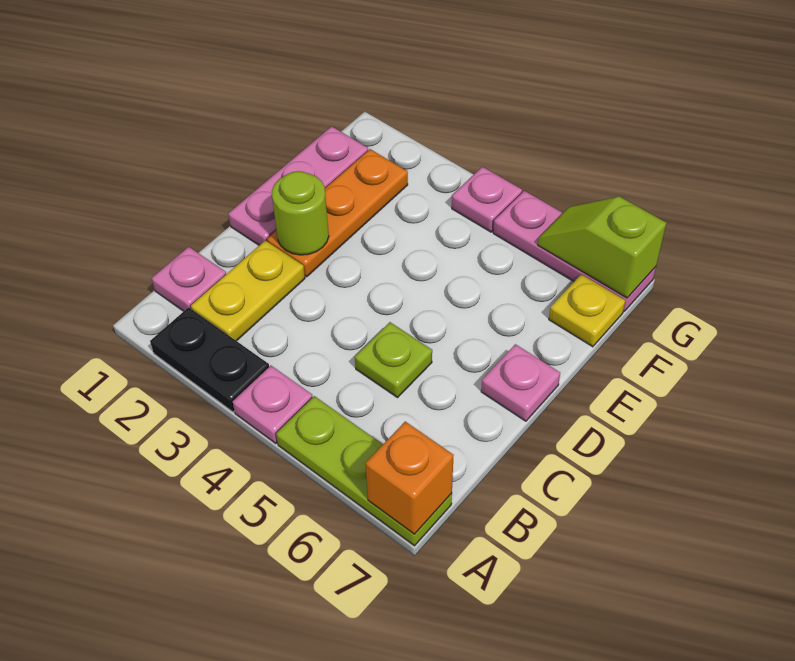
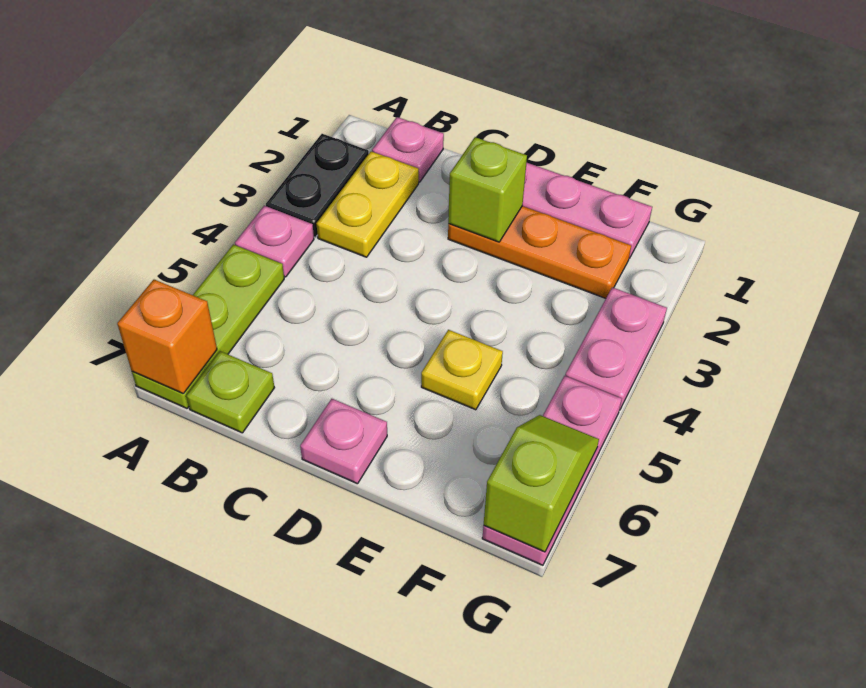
yellow 1x2 plate [191,240,305,341] -> yellow 1x2 plate turned to [317,151,419,257]
lime 1x1 plate [355,322,432,398] -> lime 1x1 plate moved to [187,351,275,433]
lime 1x1 round brick [272,171,329,255] -> lime 1x1 brick [448,137,527,242]
yellow 1x1 plate [549,274,625,347] -> yellow 1x1 plate moved to [421,330,503,410]
pink 1x1 plate [452,167,522,232] -> pink 1x2 plate [565,287,667,410]

